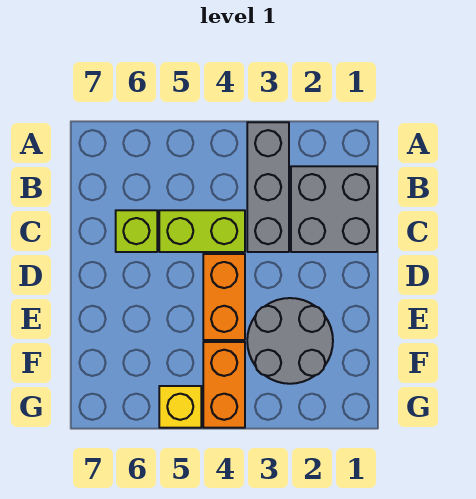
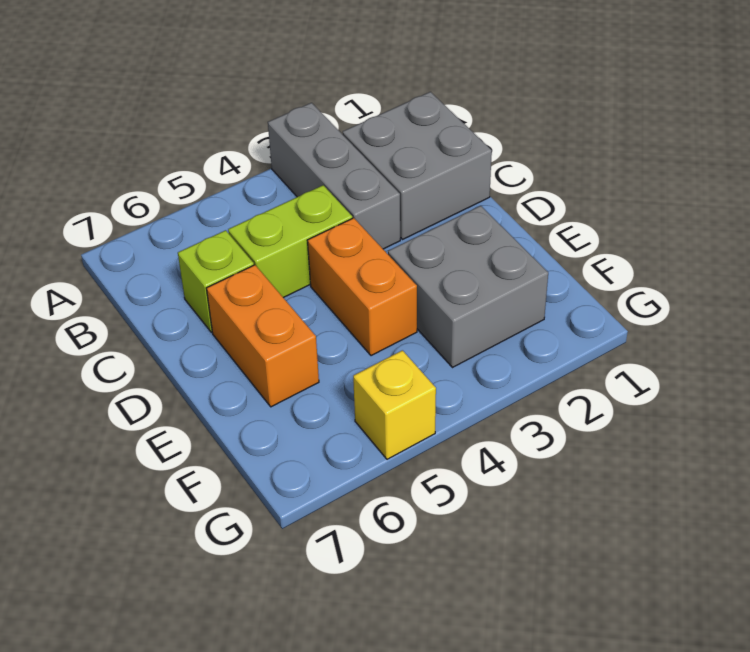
grey 2x2 round brick [247,298,333,384] -> grey 2x2 brick [388,206,548,368]
orange 1x2 brick [203,342,245,428] -> orange 1x2 brick moved to [207,265,319,407]

